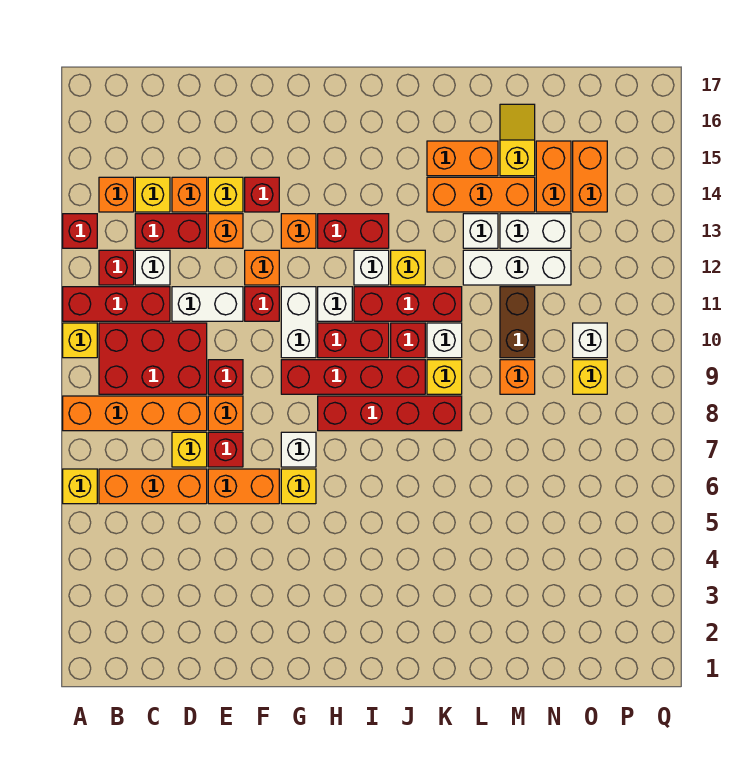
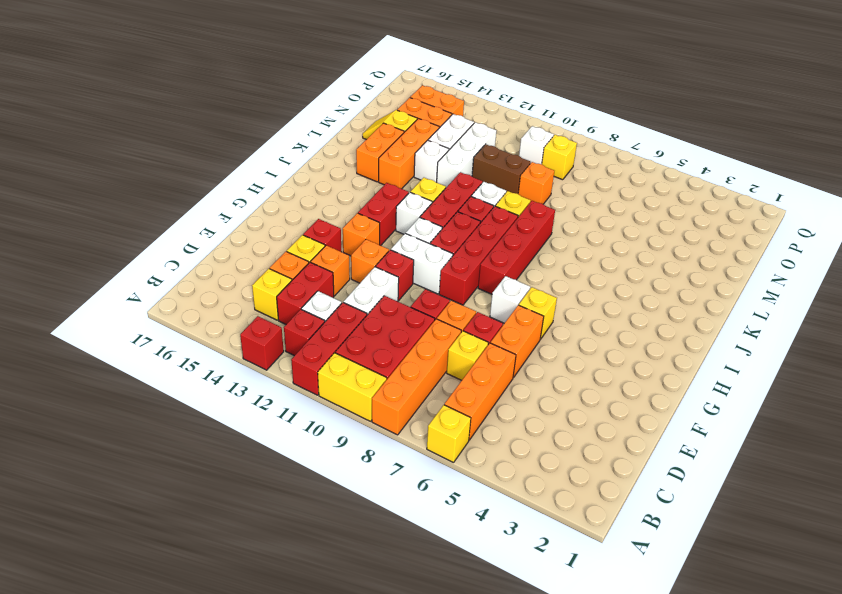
yellow 1x1 brick [63,323,97,358] -> yellow 1x2 brick [318,353,387,421]
orange 1x1 brick [99,177,134,212] -> none

